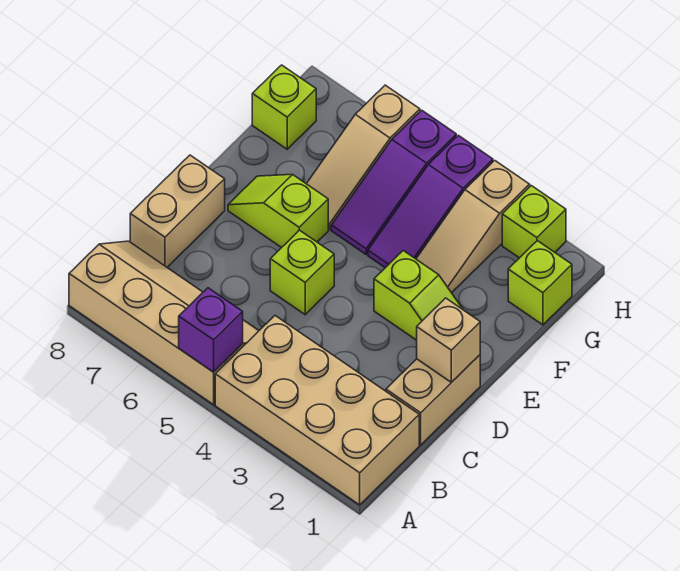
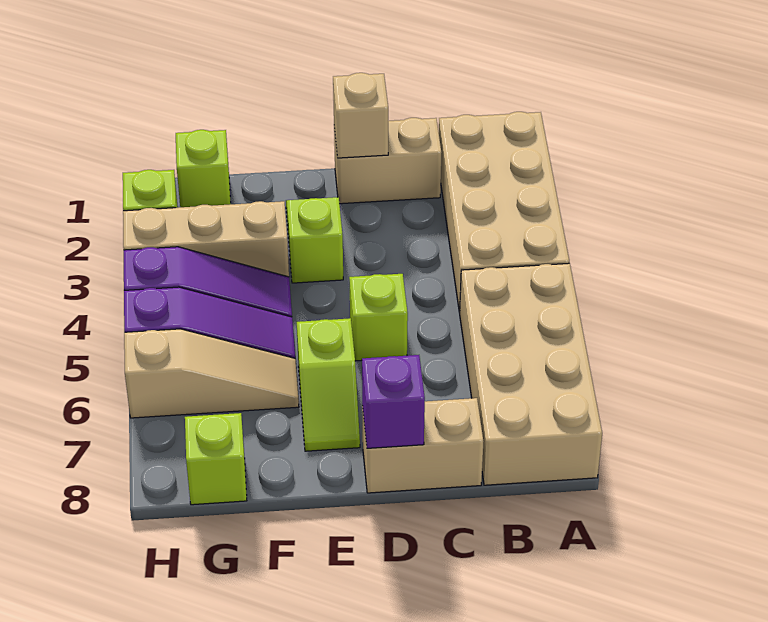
tan 2x4 slope [69,241,259,405] -> tan 2x4 brick [460,263,602,485]
purple 1x1 brick [179,288,243,372] -> purple 1x1 brick moved to [362,355,425,448]
tan 1x3 slope [416,161,530,293] -> tan 1x3 brick [123,201,289,277]

